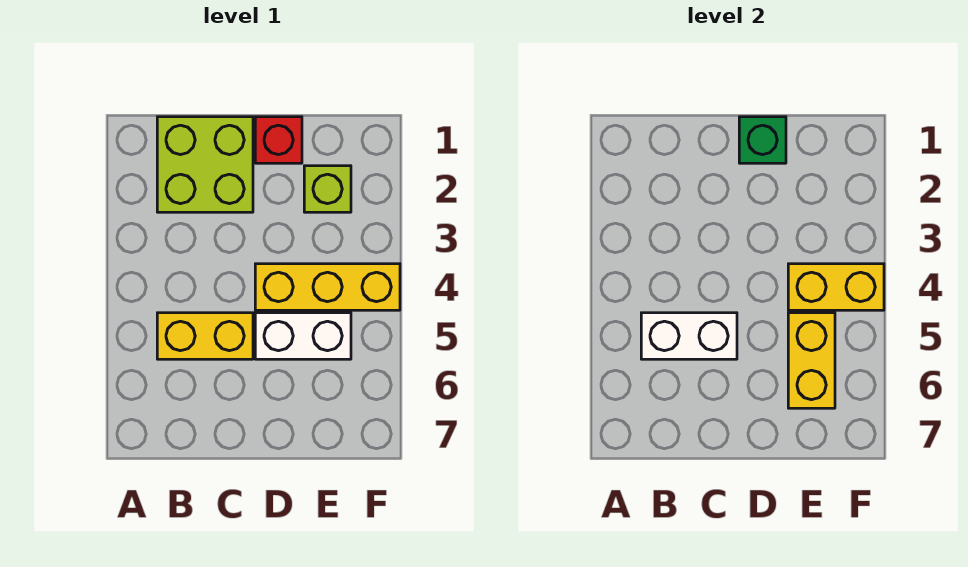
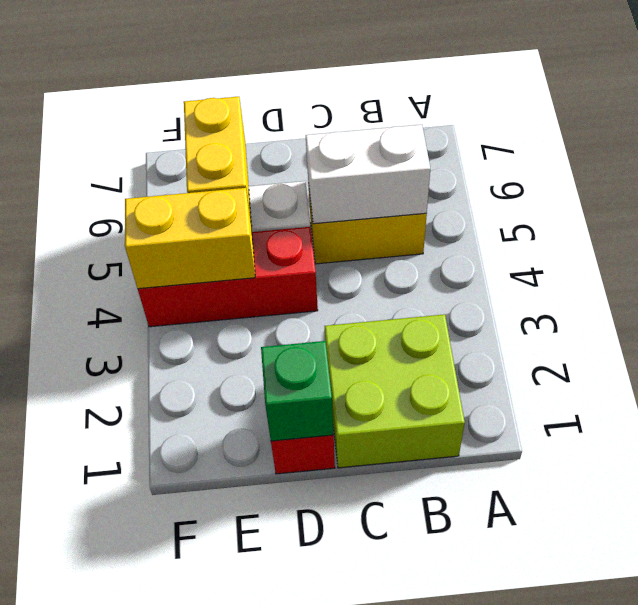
yellow 1x3 brick [255,264,400,310] -> red 1x3 brick [138,227,318,327]
lime 1x1 brick [304,166,351,212] -> none

